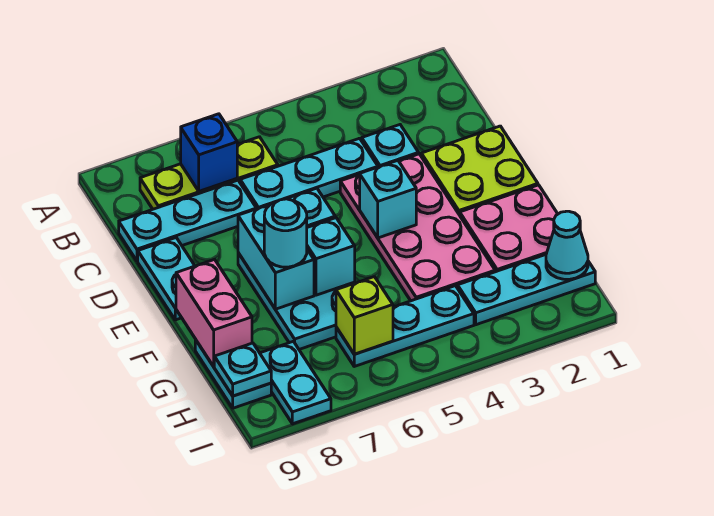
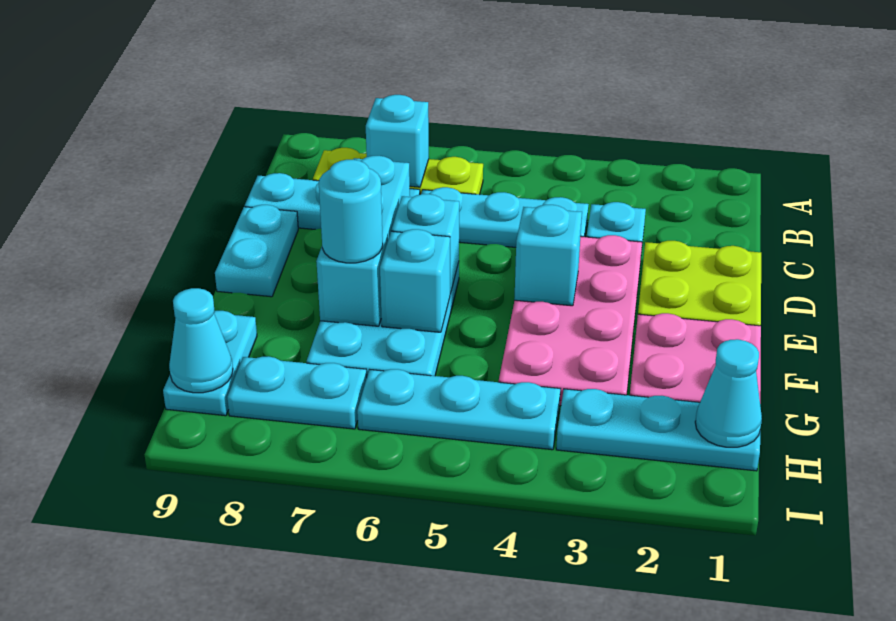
blue 1x1 brick [181,114,237,191] -> cyan 1x1 brick [366,95,429,187]
cyan 1x2 brick [238,205,314,309] -> cyan 1x3 brick [316,156,410,326]
pink 1x2 brick [176,260,252,366] -> none
lime 1x1 brick [336,277,393,354] -> none
cyan 1x2 plate [260,341,331,424] -> cyan 1x2 plate turned to [227,356,367,429]
cyan 1x1 plate [214,343,271,396] -> cyan 1x1 cone [169,288,233,393]

